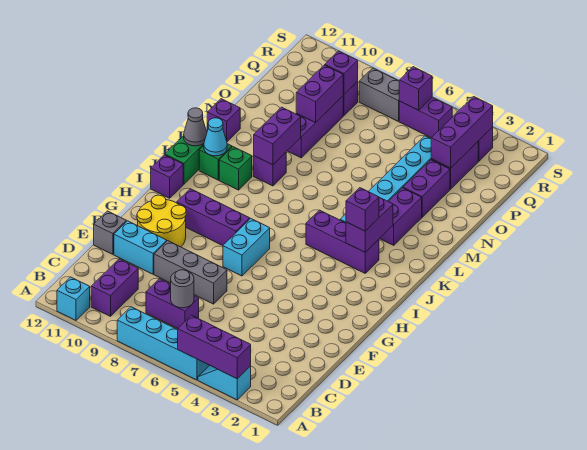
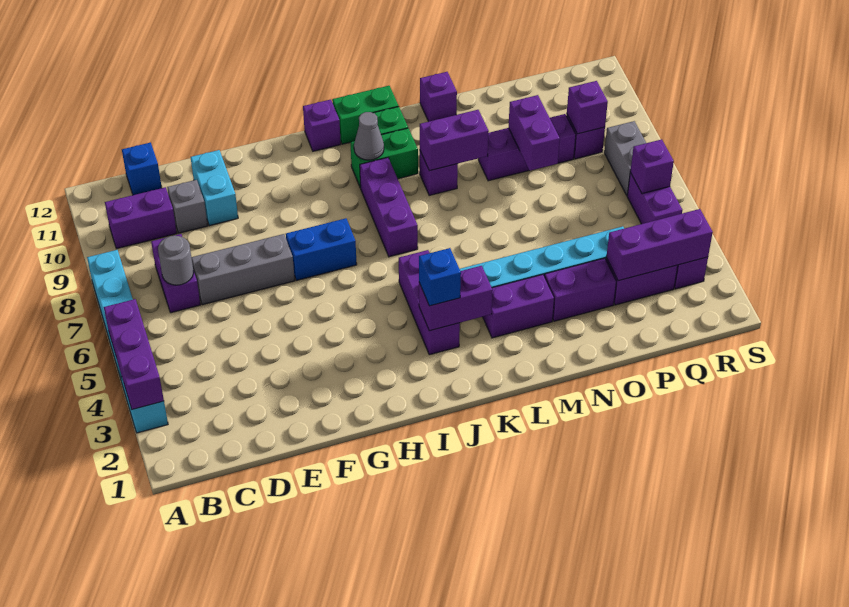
cyan 1x1 brick [57,277,90,320] -> none
none -> blue 1x1 brick [122,142,162,195]
grey 1x3 brick [154,241,227,304] -> grey 1x3 brick turned to [191,234,295,305]
grey 1x1 brick [94,211,126,254] -> grey 1x1 brick moved to [167,180,208,233]
yellow 2x2 round brick [137,195,186,247] -> none
cyan 1x2 brick [223,218,270,276] -> blue 1x2 brick [286,218,357,280]
purple 1x3 brick [177,189,250,245] -> purple 1x3 brick moved to [360,158,418,257]
purple 1x1 brick [346,188,379,231] -> blue 1x1 brick [419,248,461,306]
green 1x1 brick [219,147,252,190] -> green 1x2 brick [350,128,418,188]
cyan 1x1 cone [204,118,227,156] -> none
grey 1x1 cone [184,108,207,146] -> grey 1x1 cone moved to [354,112,384,160]
purple 1x2 brick [296,65,343,123] -> purple 1x2 brick turned to [509,95,560,171]

